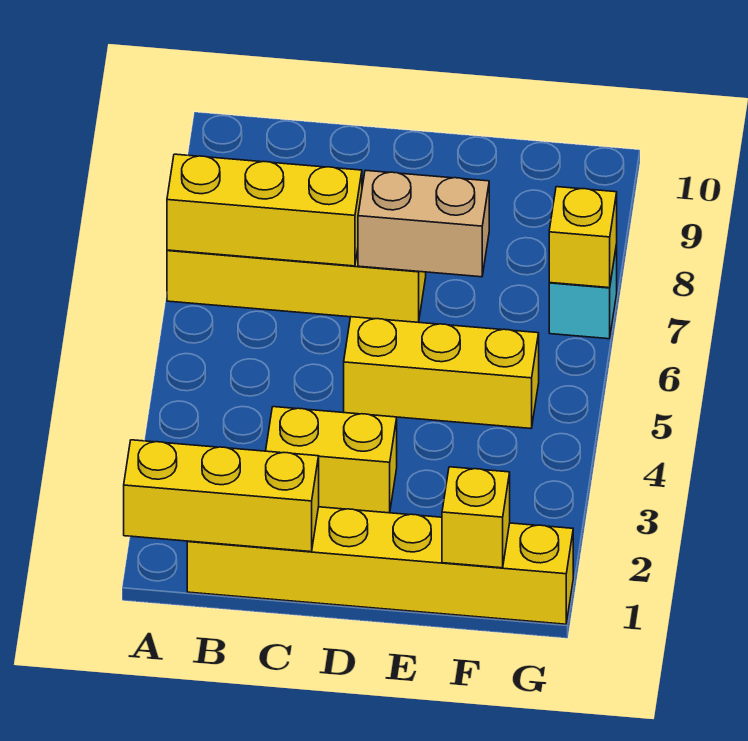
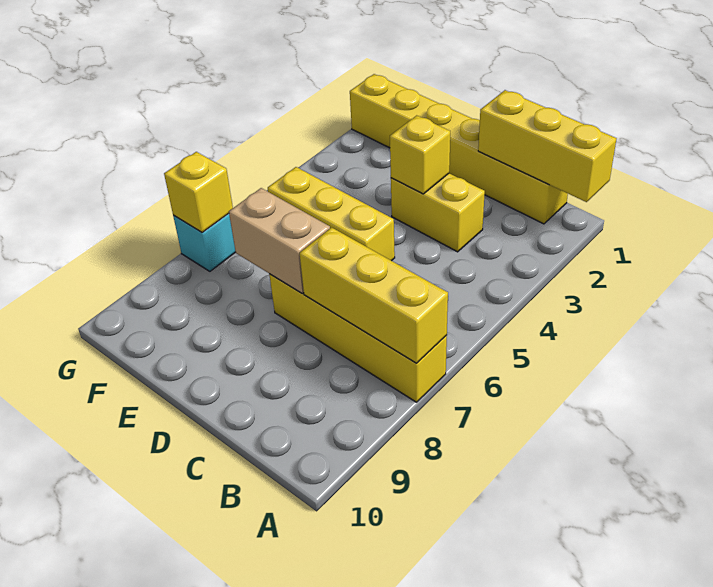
yellow 1x1 brick [442,467,510,568] -> yellow 1x1 brick moved to [390,115,450,194]

